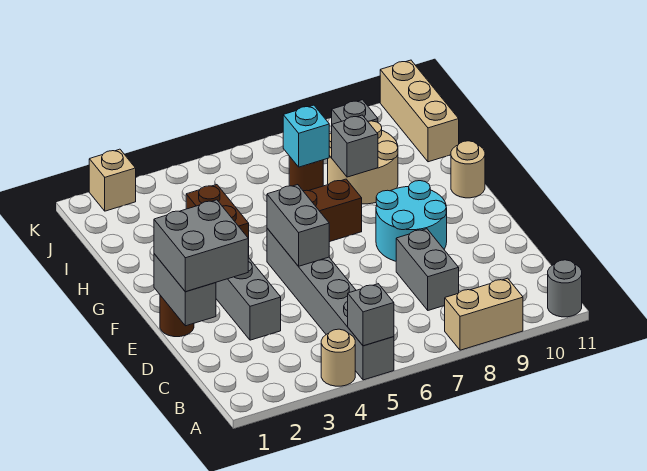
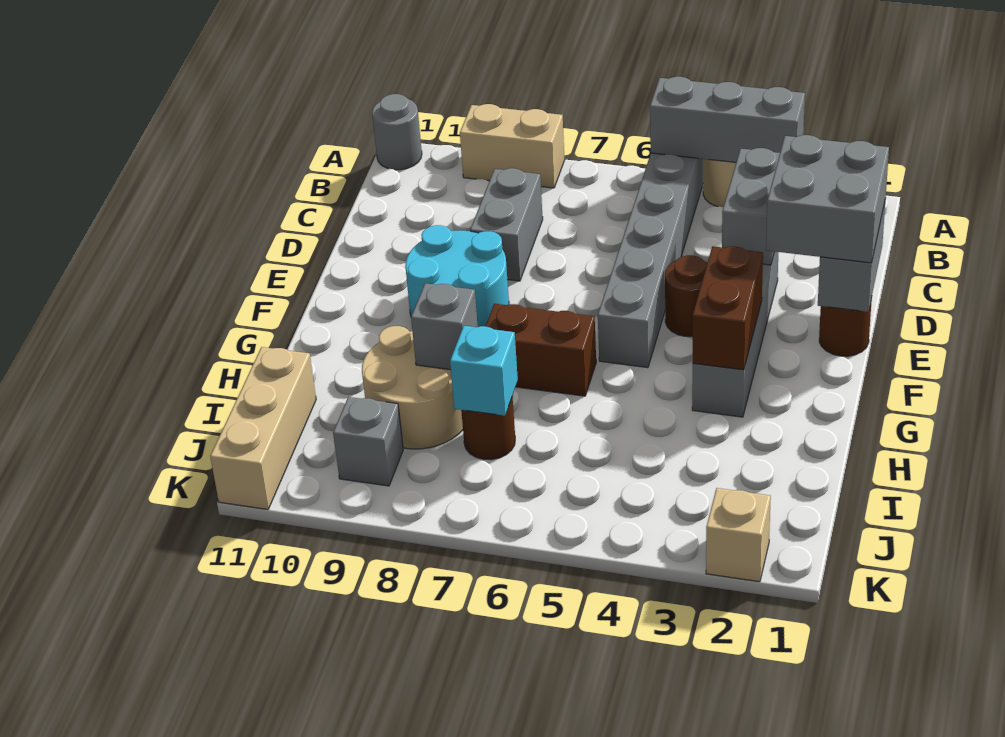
grey 1x1 brick [348,284,394,346] -> grey 1x3 brick [650,77,805,162]
none -> brown 1x1 round brick [665,255,707,337]
grey 1x2 brick [267,185,329,266] -> grey 1x2 brick moved to [722,148,780,265]
tan 1x1 round brick [451,141,485,198] -> none

